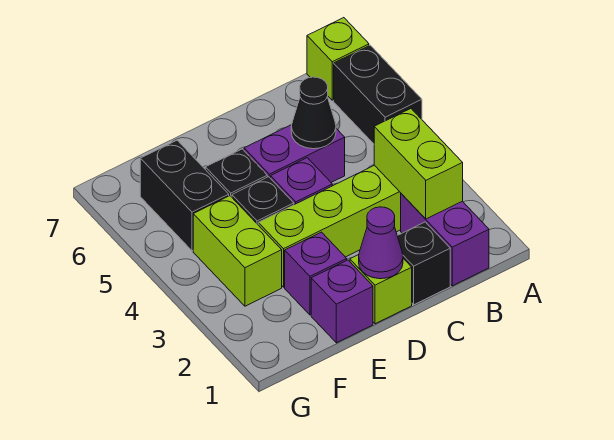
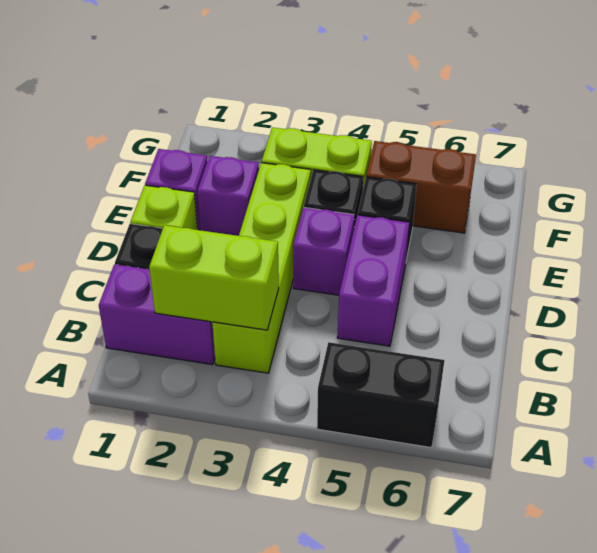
lime 1x1 brick [307,18,369,100] -> none
black 1x1 cone [291,77,336,149] -> none
purple 1x1 cone [359,207,403,279] -> none
black 1x2 brick [140,140,229,251] -> brown 1x2 brick [366,141,476,233]

